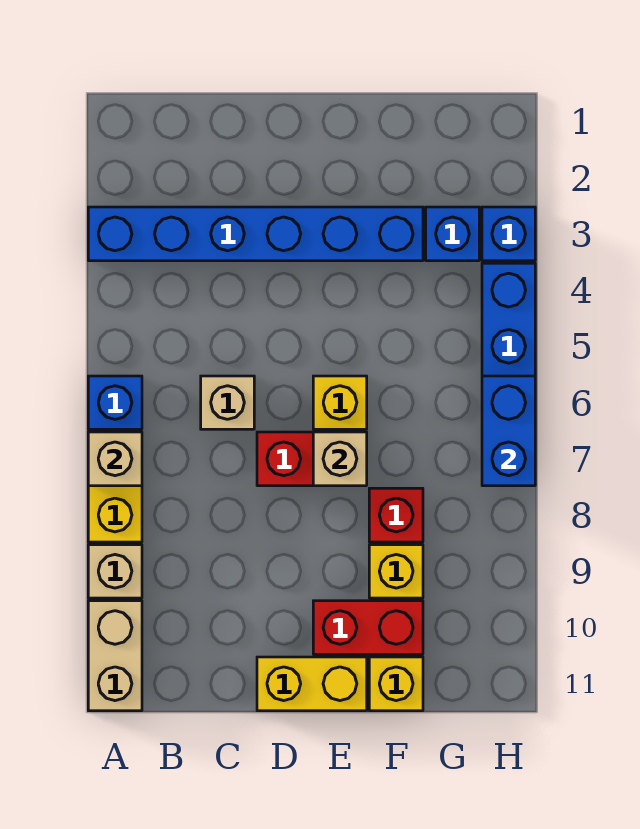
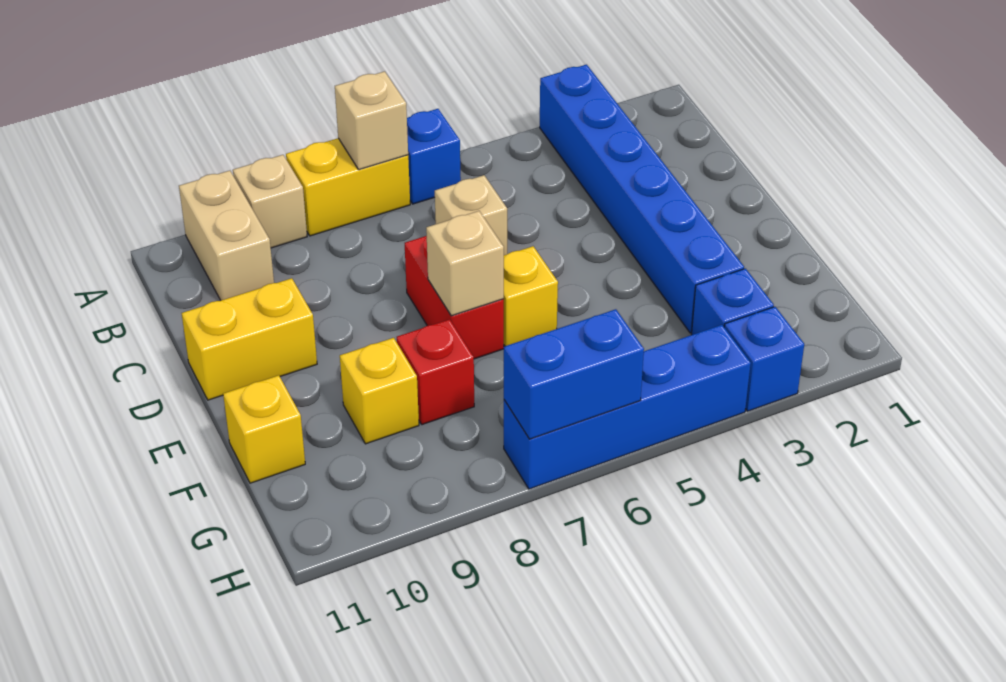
tan 1x2 brick [88,601,142,711] -> tan 1x2 brick turned to [179,171,274,300]
yellow 1x2 brick [257,657,367,711] -> yellow 1x2 brick turned to [182,278,317,400]
red 1x2 brick [313,601,423,654] -> none

